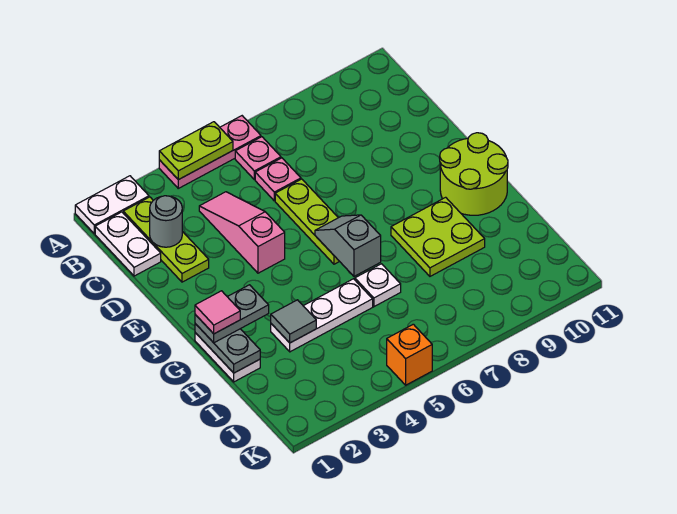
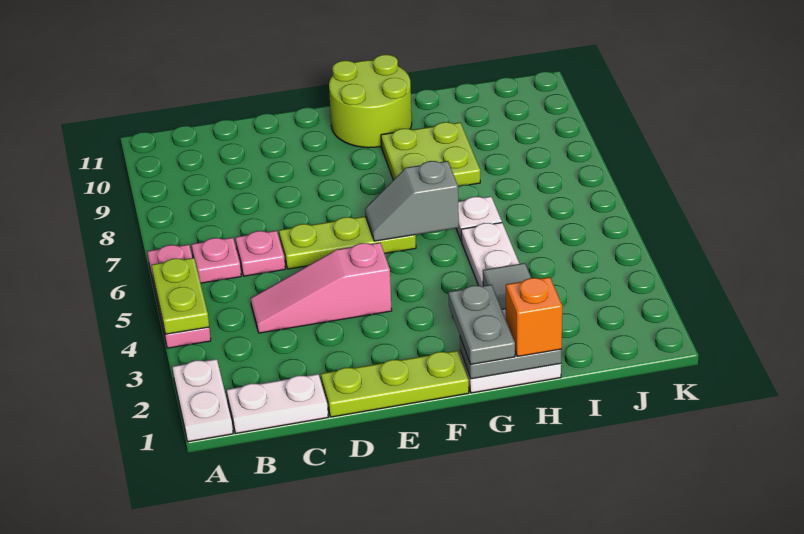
lime 1x3 plate [123,197,209,282] -> lime 1x3 plate moved to [321,350,469,417]
grey 1x1 round brick [150,196,182,247] -> none
pink 1x1 tile [195,291,240,334] -> none
orange 1x1 brick [387,324,432,385] -> orange 1x1 brick moved to [506,277,562,356]

